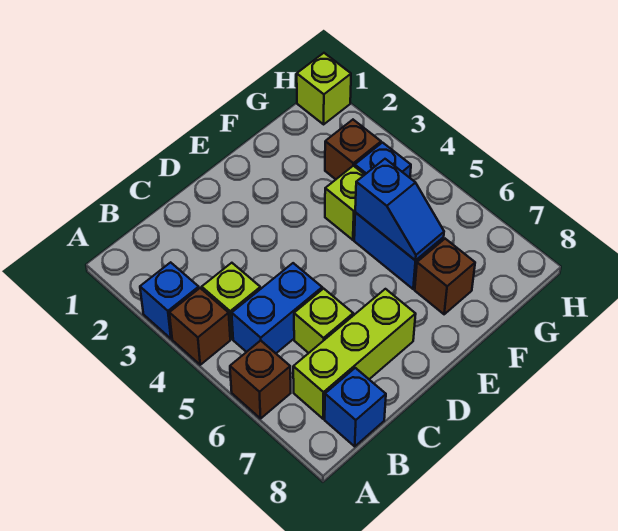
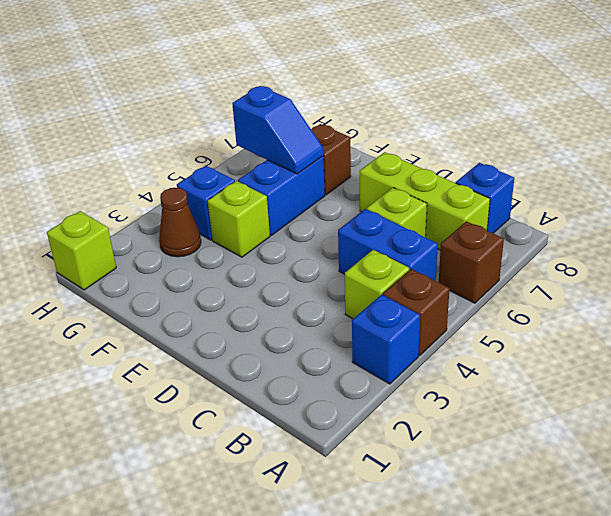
blue 1x2 slope [355,159,444,261] -> blue 1x2 slope turned to [232,86,324,174]
brown 1x1 brick [325,120,381,179] -> brown 1x1 cone [159,188,201,257]

